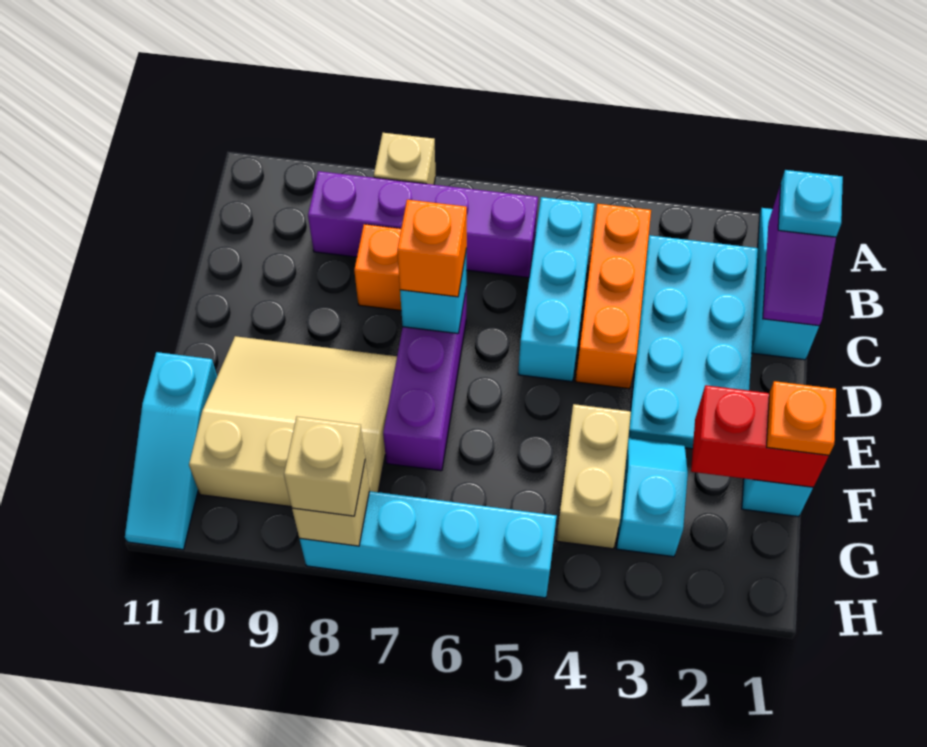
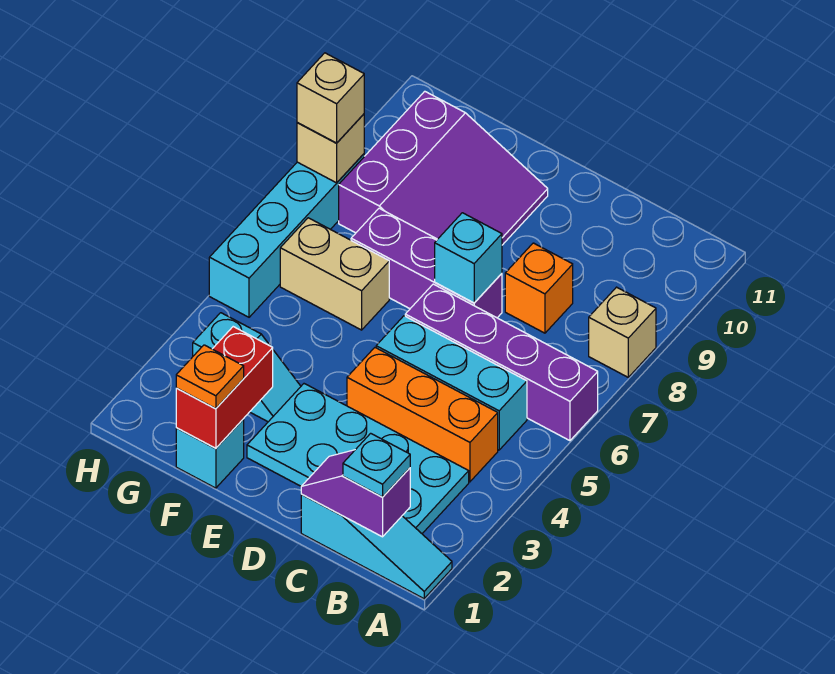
purple 1x4 brick [308,171,538,278] -> purple 1x4 brick turned to [405,284,598,441]
orange 1x1 brick [397,200,467,297] -> none
tan 3x3 slope [189,336,397,507] -> purple 3x3 slope [339,91,548,245]
tan 1x2 brick [556,404,631,549] -> tan 1x2 brick moved to [280,218,389,330]
cyan 1x3 slope [125,352,217,550] -> none

